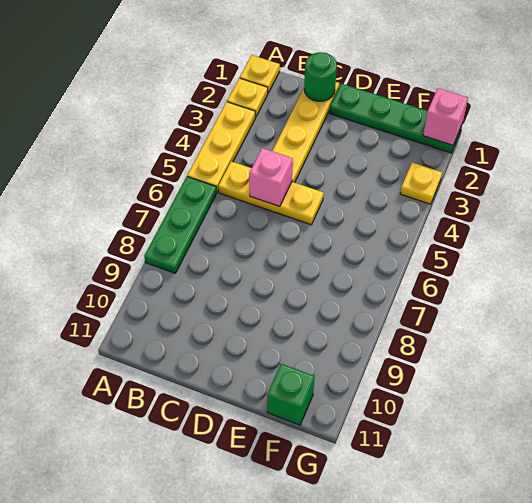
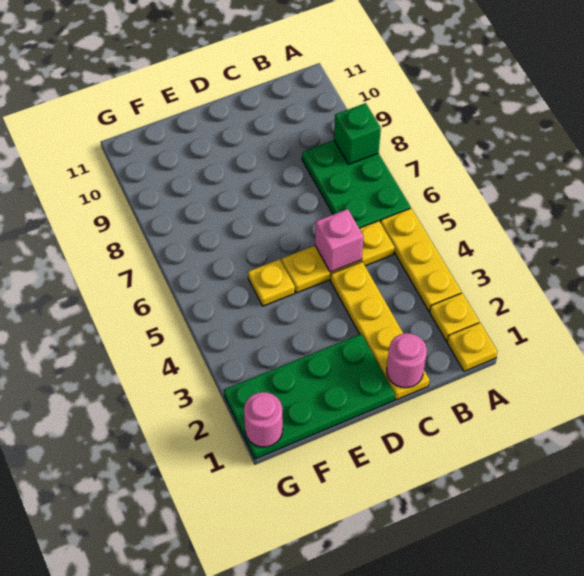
green 1x3 plate [144,177,217,273] -> green 2x3 plate [302,140,411,228]
green 1x1 round brick [304,52,337,101] -> pink 1x1 round brick [387,333,427,388]
green 1x4 plate [330,84,462,153] -> green 2x4 plate [224,334,395,459]
green 1x1 brick [267,364,315,425] -> green 1x1 brick moved to [334,103,381,164]
pink 1x1 brick [423,88,468,145] -> pink 1x1 round brick [244,392,283,447]
yellow 1x1 plate [400,163,442,204] -> yellow 1x1 plate moved to [248,259,295,306]

